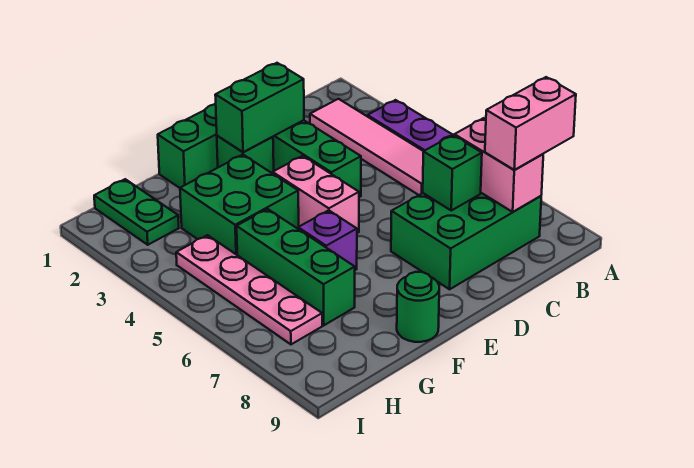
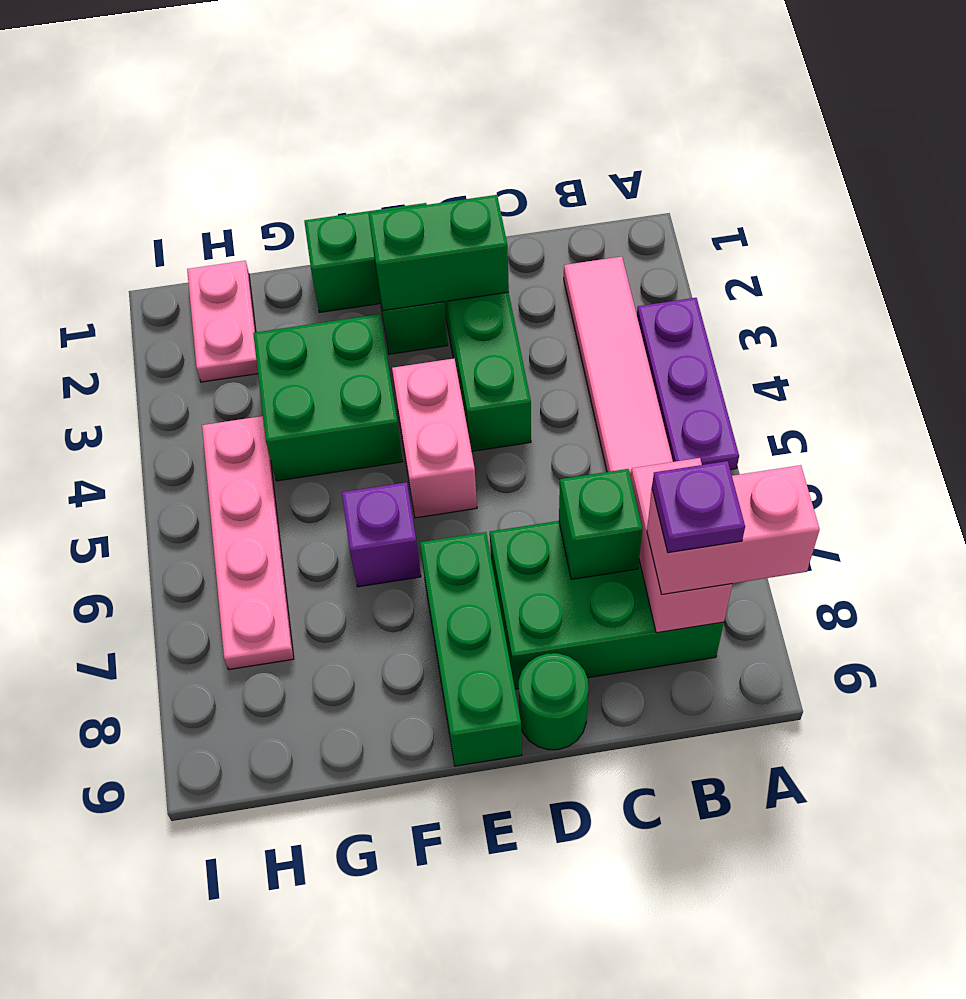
none -> purple 1x1 plate [652,461,745,553]
green 1x1 round brick [397,272,439,342] -> green 1x1 round brick moved to [519,653,588,750]
green 1x3 brick [237,209,355,325] -> green 1x3 brick moved to [420,532,522,766]
green 1x2 plate [94,179,179,245] -> pink 1x2 plate [187,261,258,382]

